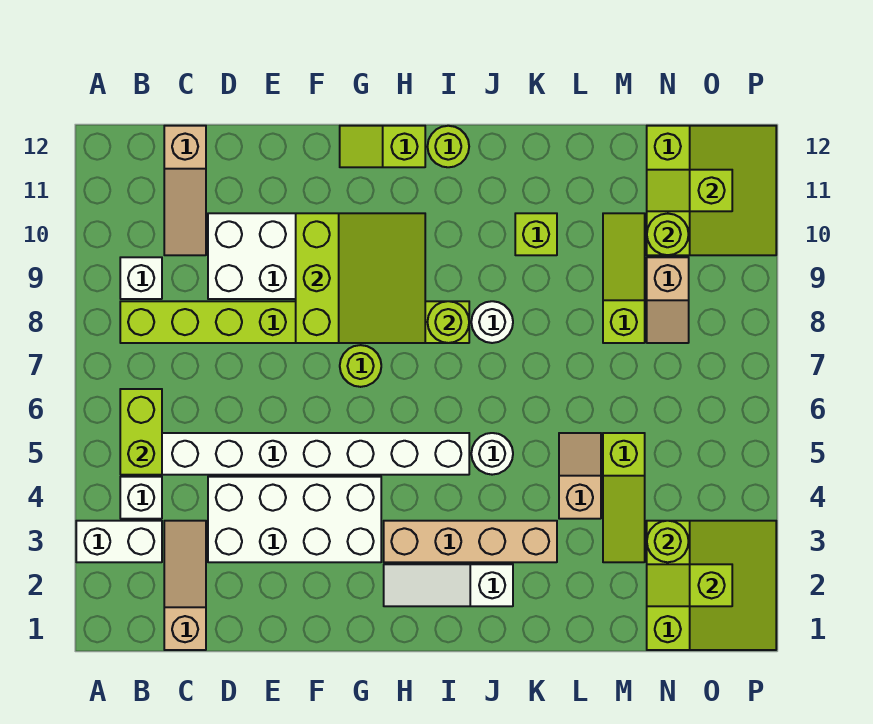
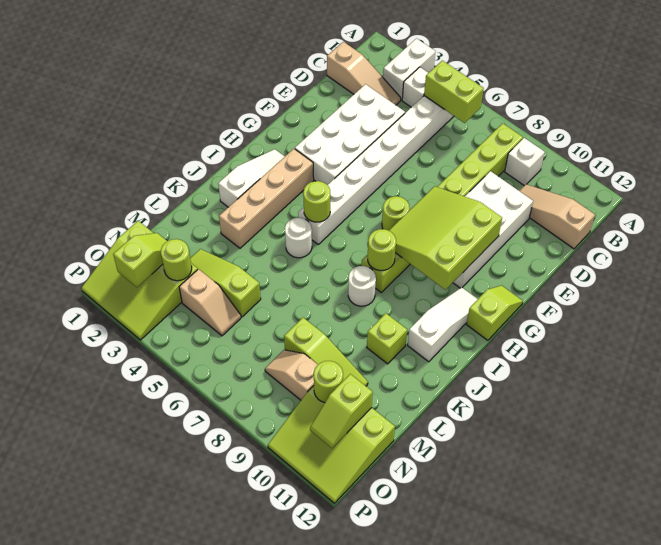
lime 3x3 slope [296,213,425,343] -> lime 3x3 slope turned to [389,186,502,290]
none -> white 1x3 slope [408,287,478,362]
lime 1x1 round brick [427,126,469,167] -> lime 1x1 round brick moved to [303,181,330,222]
tan 1x2 slope [559,433,601,519] -> tan 1x2 slope moved to [179,269,241,336]
lime 1x2 slope [647,170,732,211] -> lime 1x2 slope turned to [310,374,373,448]

